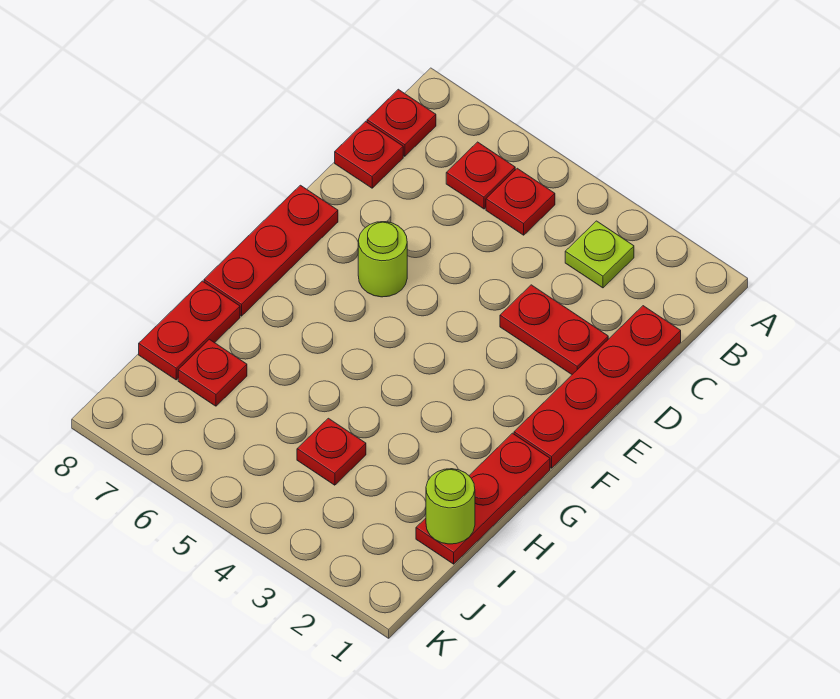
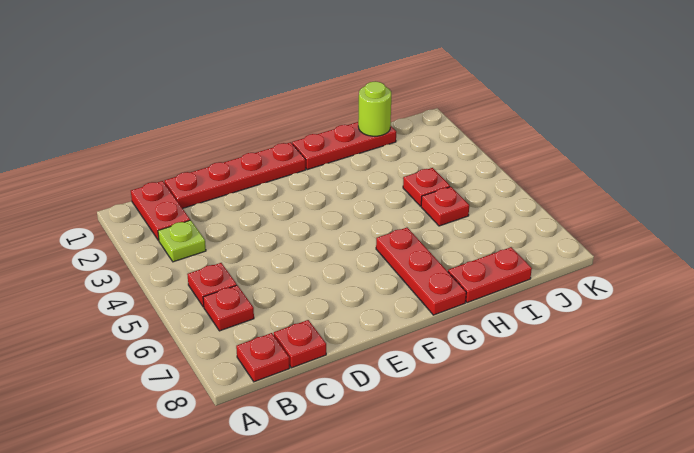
red 1x2 plate [500,285,608,374] -> red 1x2 plate moved to [131,181,190,241]
lime 1x1 round brick [358,222,407,297] -> none
red 1x3 plate [204,185,338,316] -> red 1x3 plate turned to [376,228,466,315]
red 1x1 plate [178,339,247,406] -> red 1x1 plate moved to [421,187,469,226]

